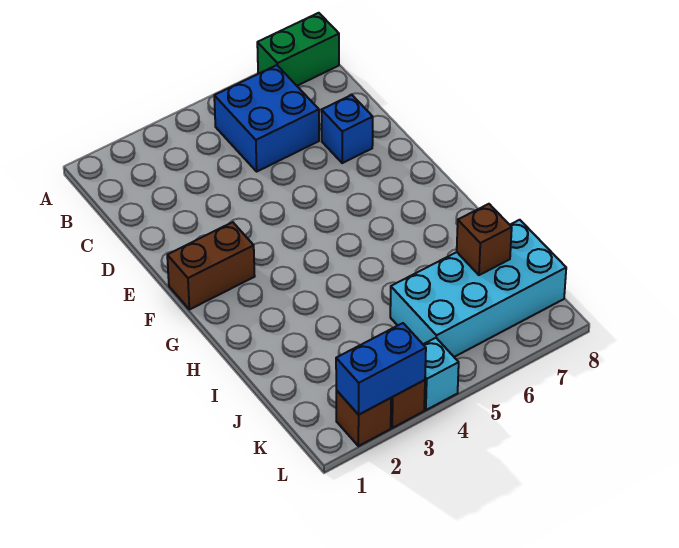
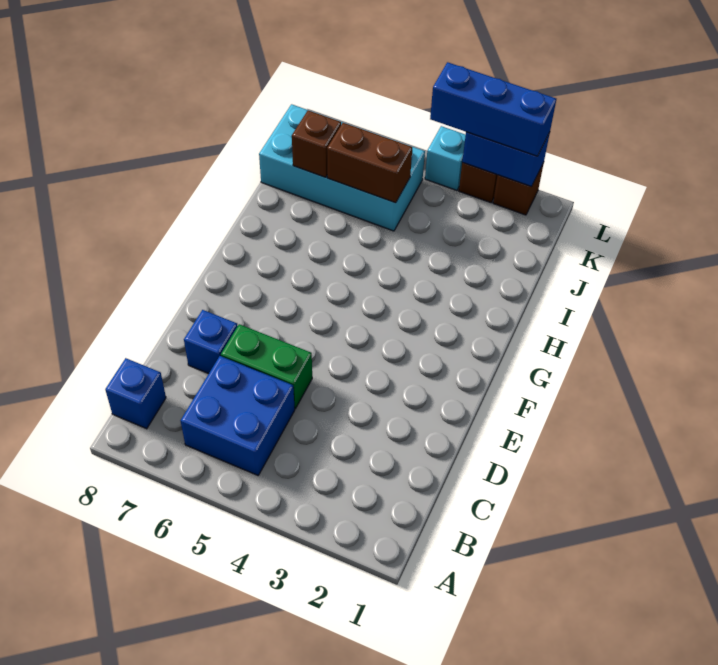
green 1x2 brick [257,13,339,86] -> green 1x2 brick moved to [221,324,312,409]
none -> blue 1x1 brick [105,358,166,429]
brown 1x2 brick [167,222,255,310] -> brown 1x2 brick moved to [327,123,412,203]
none -> blue 1x3 brick [430,62,556,156]

